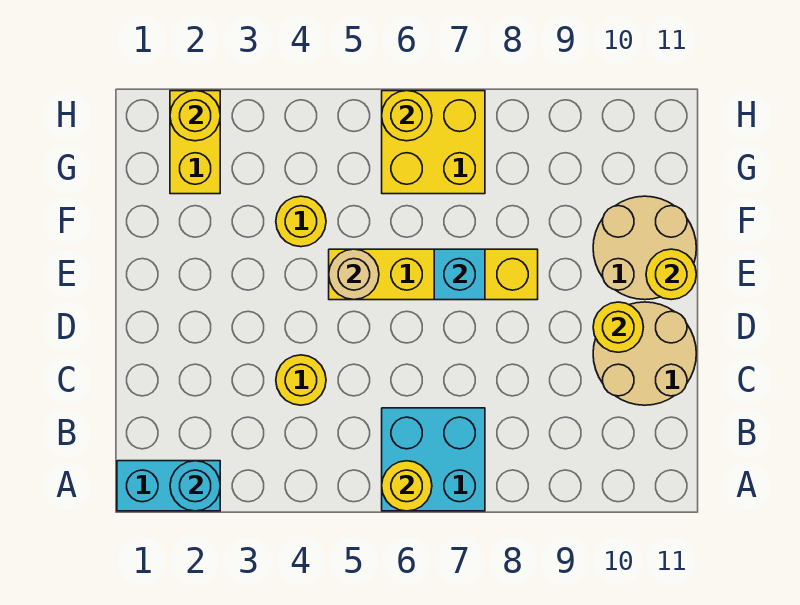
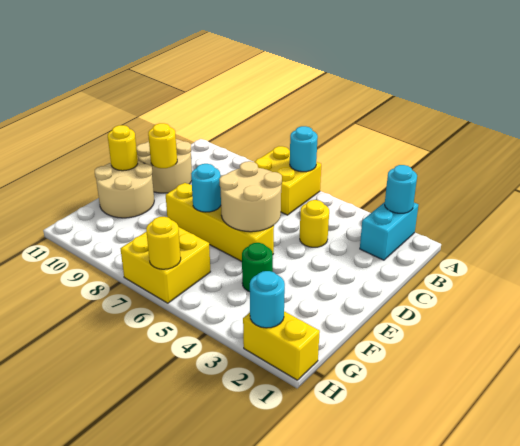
cyan 1x2 brick [117,461,220,511] -> cyan 1x2 brick turned to [360,202,418,260]
cyan 2x2 brick [382,408,485,511] -> yellow 2x2 brick [255,146,321,215]
yellow 1x1 round brick [382,461,432,511] -> cyan 1x1 round brick [290,126,318,172]
tan 1x1 round brick [329,249,379,300] -> tan 2x2 round brick [219,161,282,232]
cyan 1x1 brick [434,249,485,300] -> cyan 1x1 round brick [191,164,221,212]
yellow 1x1 round brick [276,196,326,247] -> green 1x1 round brick [242,243,273,292]
yellow 1x2 brick [170,91,220,194] -> yellow 1x2 brick turned to [243,311,320,380]
yellow 1x1 round brick [170,91,220,141] -> cyan 1x1 round brick [250,271,285,328]

